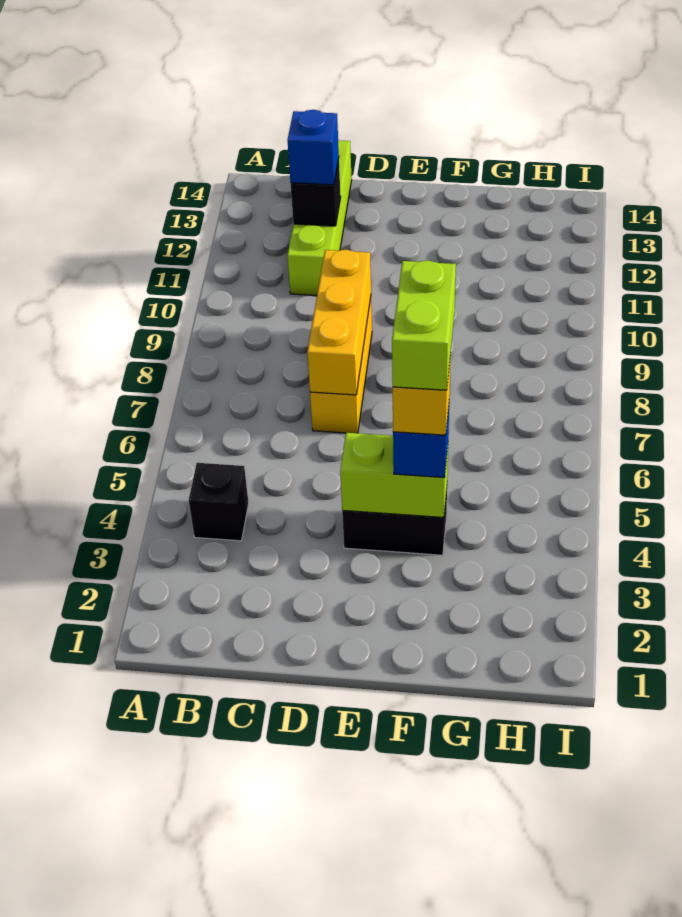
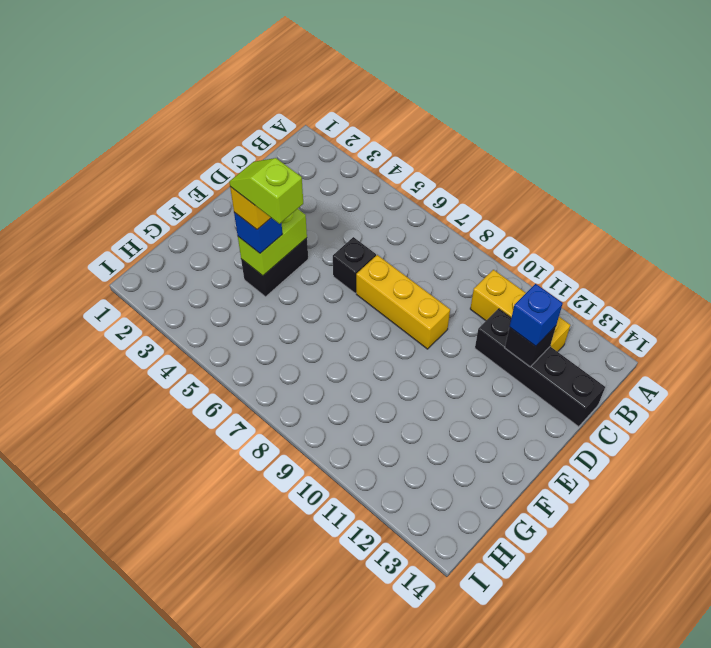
black 1x1 brick [189,463,249,541] -> black 1x1 brick moved to [333,237,376,293]
lime 1x4 brick [287,140,352,296] -> black 1x4 brick [475,309,605,427]
yellow 1x3 brick [307,250,371,395] -> yellow 1x3 brick moved to [470,270,570,352]
lime 1x2 brick [392,260,456,390] -> lime 1x2 slope [229,158,303,224]

